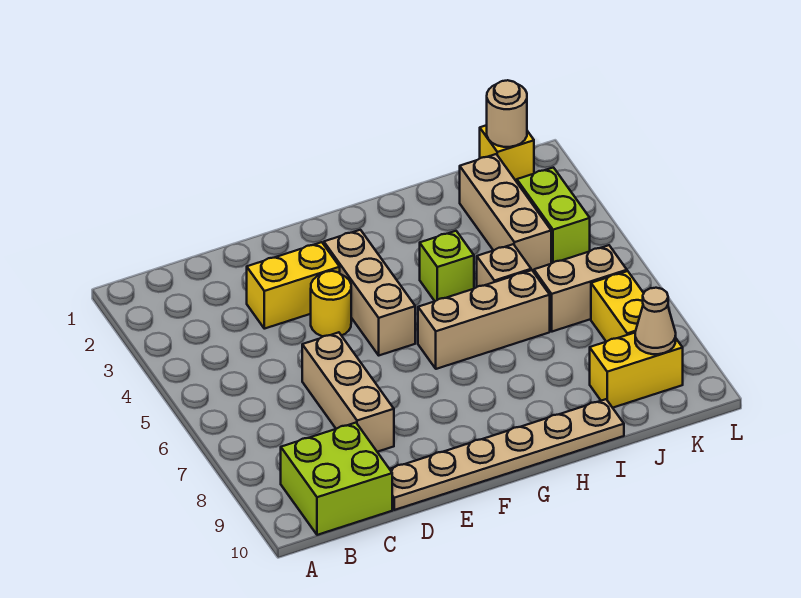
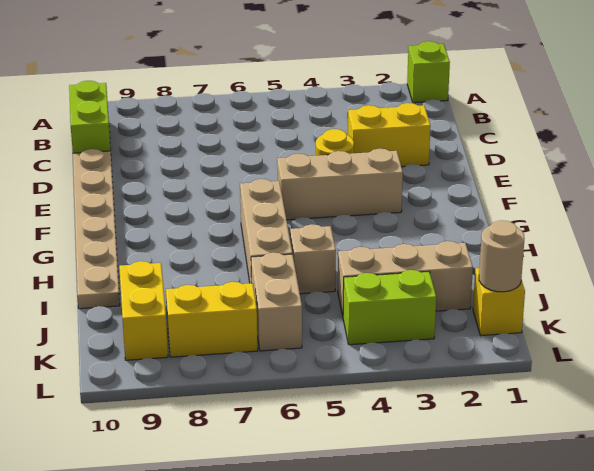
lime 2x2 brick [281,423,392,535] -> lime 1x2 brick [69,81,111,153]
yellow 1x2 brick [247,242,340,329] -> yellow 1x2 brick turned to [348,103,430,167]
tan 1x3 brick [302,332,394,452] -> none
lime 1x1 brick [420,231,474,301] -> lime 1x1 brick moved to [407,41,450,103]
tan 1x1 cone [635,288,676,354] -> none

